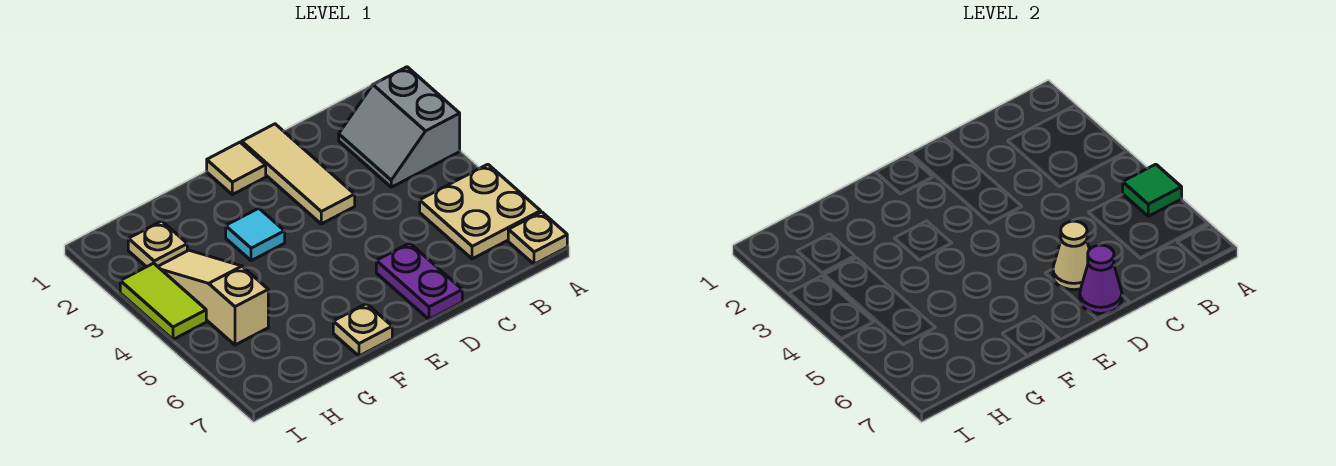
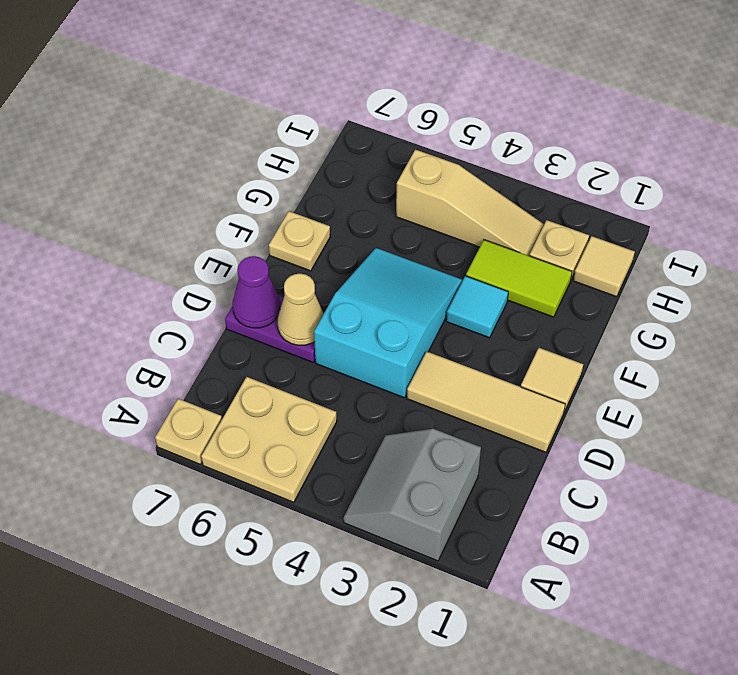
grey 2x2 slope [339,67,460,187] -> grey 2x2 slope turned to [344,429,481,561]
green 1x1 tile [1123,164,1182,216] -> none
none -> cyan 2x3 slope [314,248,463,398]
none -> tan 1x1 tile [573,236,635,297]
lime 1x2 tile [120,263,206,339] -> lime 1x2 tile moved to [466,240,572,317]

